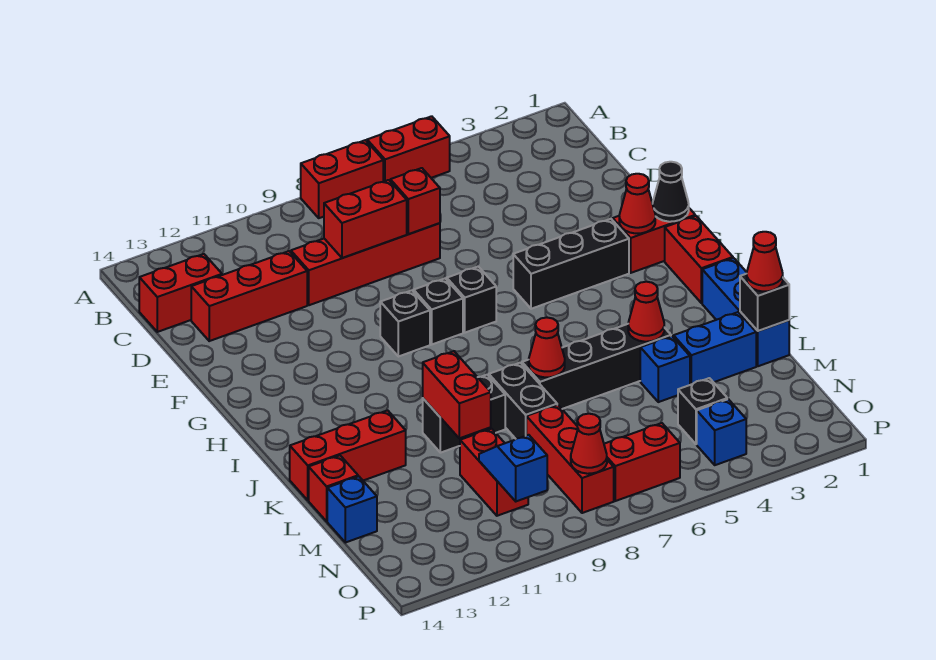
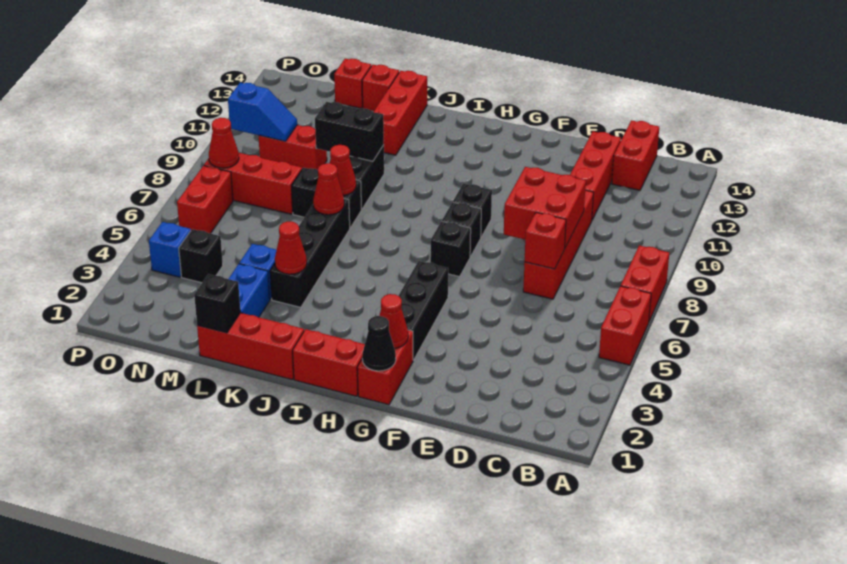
red 1x2 brick [324,180,407,258] -> red 2x2 brick [504,167,586,248]
blue 1x3 brick [702,258,789,366] -> red 1x3 brick [197,313,304,380]
red 1x2 brick [423,351,491,438] -> black 1x2 brick [315,102,384,161]
red 1x1 cone [747,232,783,291] -> red 1x1 cone moved to [330,145,356,195]
blue 1x1 brick [327,476,377,543] -> red 1x1 brick [334,59,371,108]

